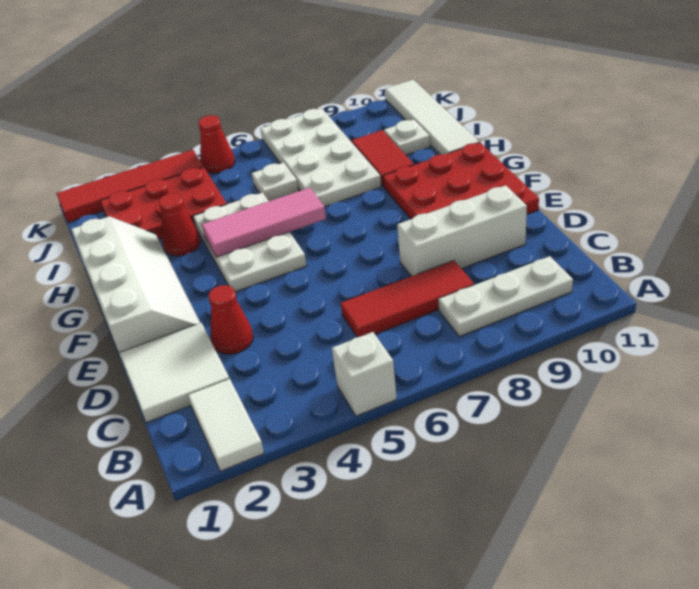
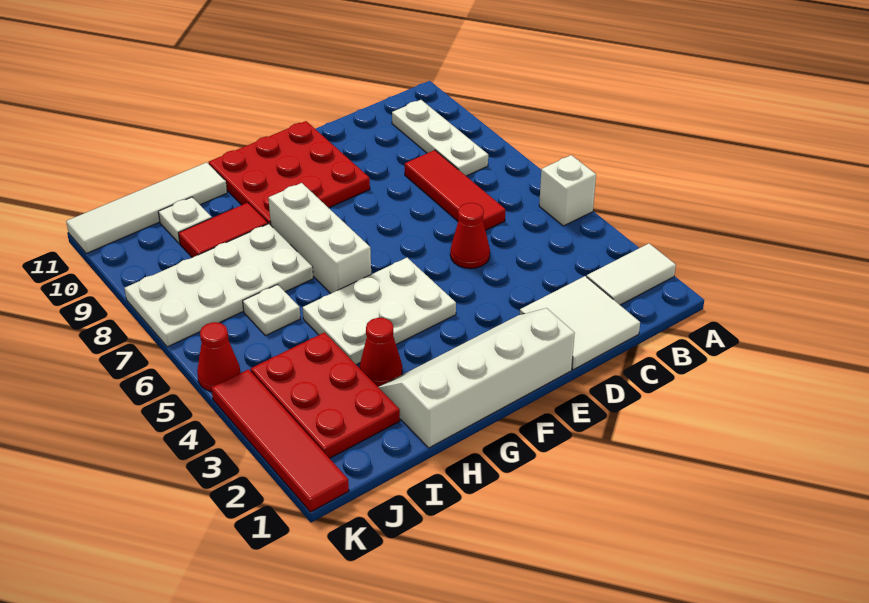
red 1x1 cone [209,285,253,354] -> red 1x1 cone moved to [450,203,490,269]
white 1x3 brick [397,185,527,276] -> white 1x3 brick moved to [268,183,371,293]
pink 1x3 tile [202,188,326,257] -> none

